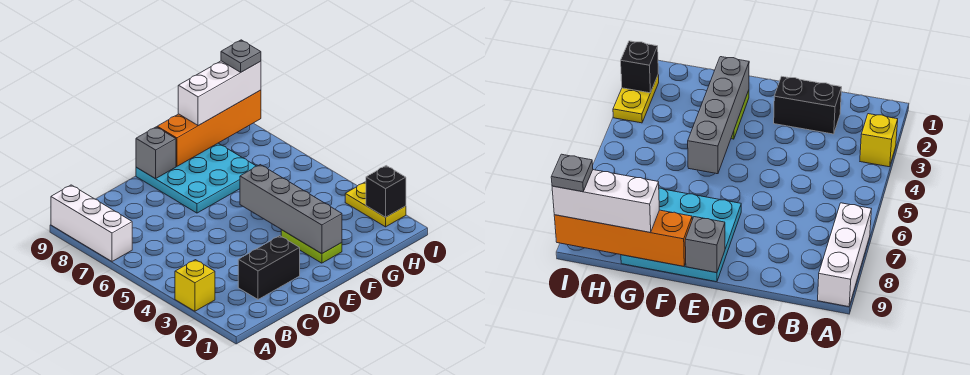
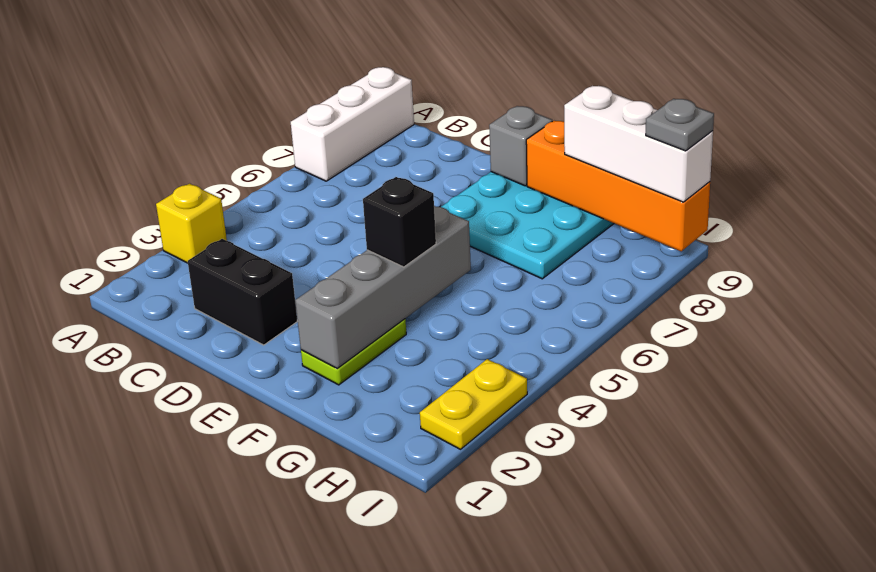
black 1x1 brick [366,166,406,217] -> black 1x1 brick moved to [363,177,436,267]

